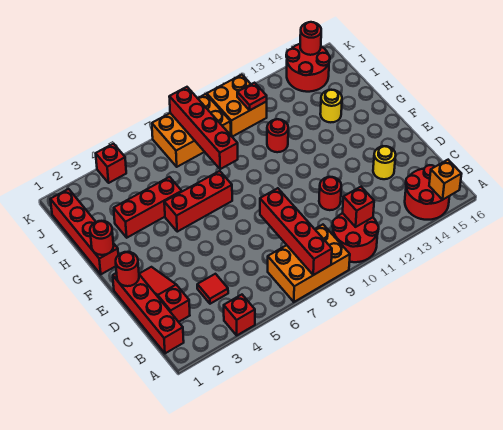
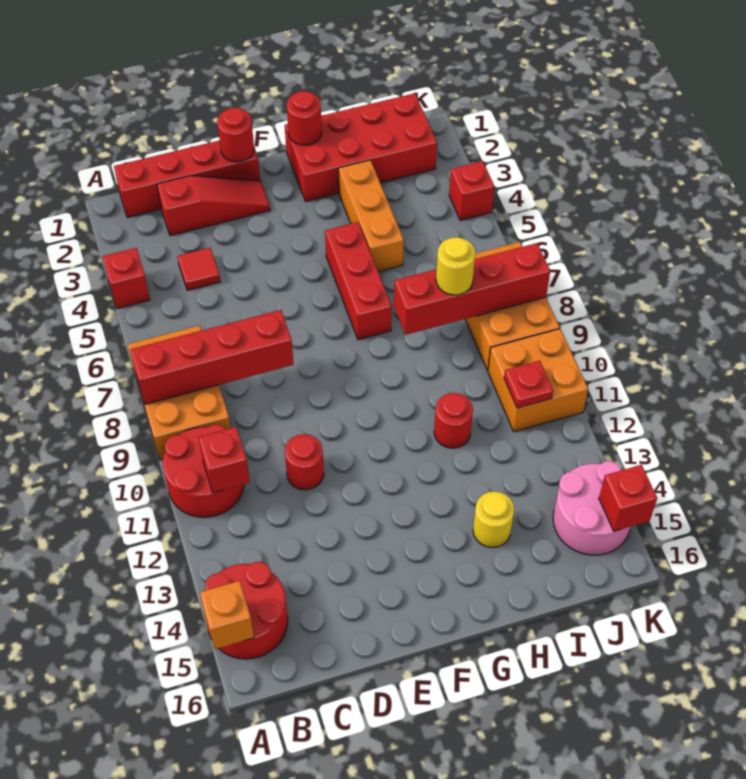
yellow 1x1 round brick [373,146,396,179] -> yellow 1x1 round brick moved to [436,237,475,295]
red 1x4 brick [50,189,118,274] -> red 2x4 brick [285,93,437,202]
red 1x3 brick [114,177,182,238] -> orange 1x3 brick [338,160,404,272]
red 2x2 round brick [286,44,330,92] -> pink 2x2 round brick [553,461,631,555]
red 1x1 round brick [300,22,321,55] -> red 1x1 brick [599,465,657,531]

